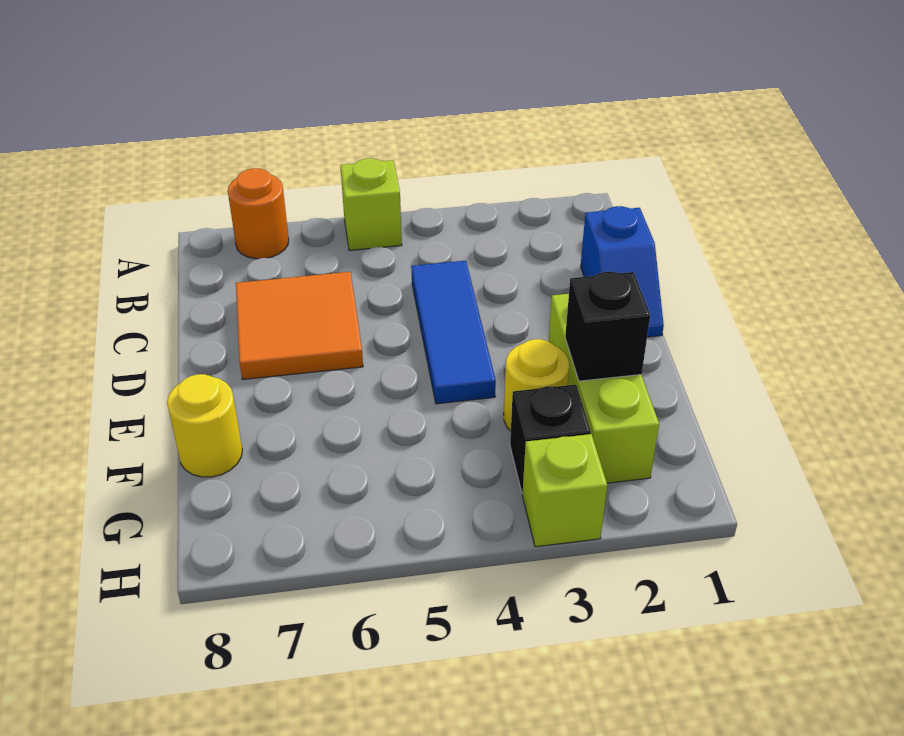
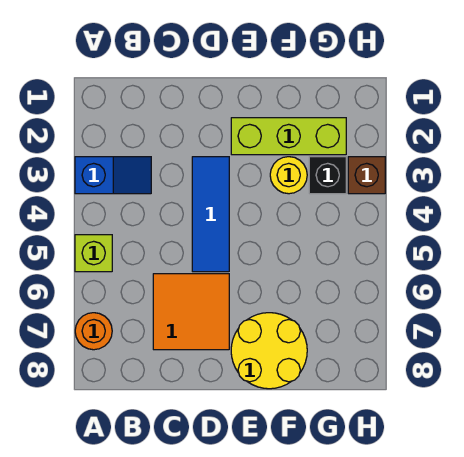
blue 1x2 slope [581,206,664,337] -> blue 1x2 slope moved to [75,157,151,194]
blue 1x3 tile [411,261,496,404] -> blue 1x3 tile turned to [192,157,229,272]
black 1x1 brick [565,272,650,381] -> none
yellow 1x1 round brick [167,374,242,477] -> yellow 2x2 round brick [231,313,307,389]
lime 1x1 brick [522,434,607,547] -> brown 1x1 brick [348,157,385,194]

